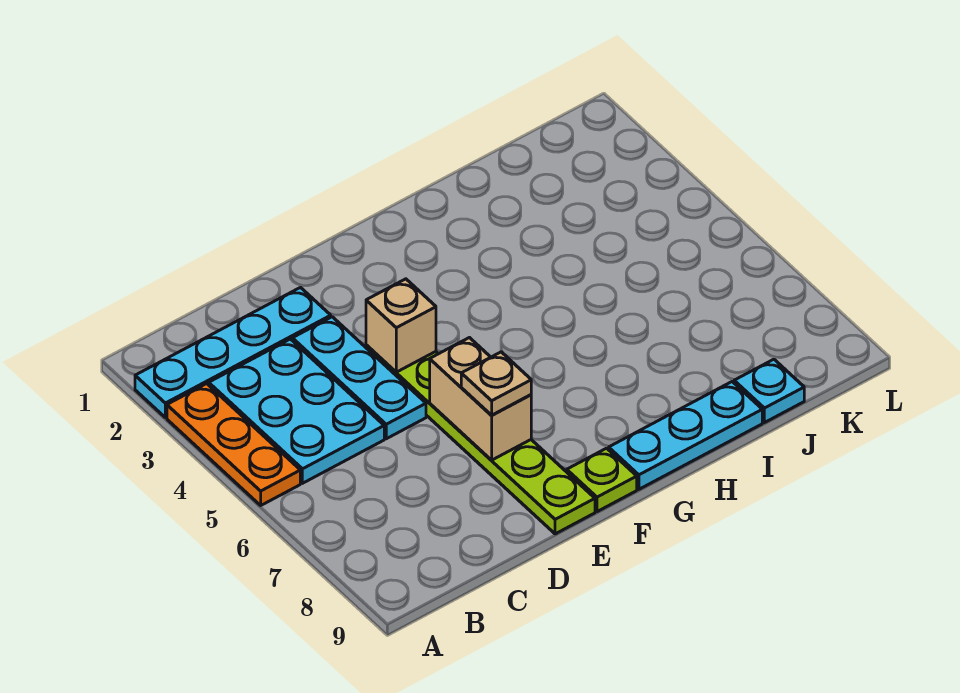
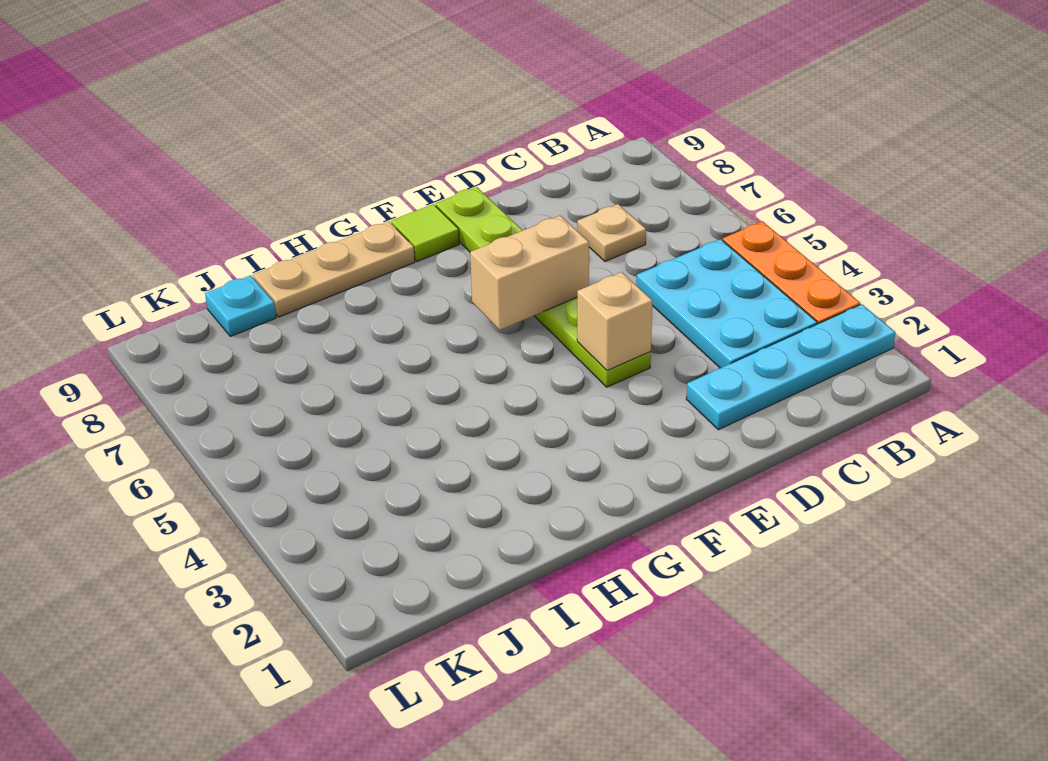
cyan 1x3 plate [292,317,426,439] -> none
tan 1x2 brick [430,338,531,460] -> tan 1x2 brick turned to [470,216,589,330]
tan 1x1 plate [461,352,531,415] -> tan 1x1 plate moved to [577,204,646,262]
lime 1x1 plate [567,448,637,512] -> lime 1x1 tile [391,204,459,262]
cyan 1x3 plate [609,382,762,489] -> tan 1x3 plate [253,221,415,317]

